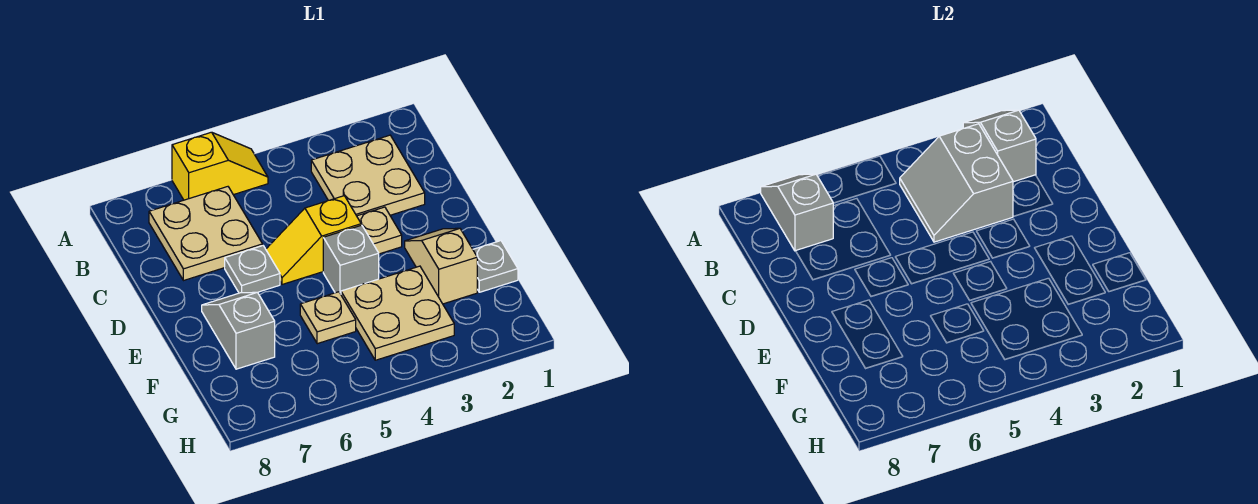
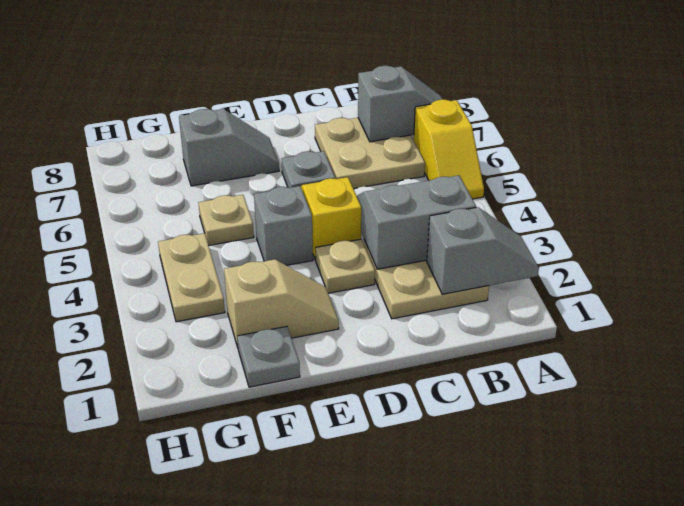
tan 2x2 plate [341,266,454,360] -> tan 1x2 plate [158,233,225,322]

